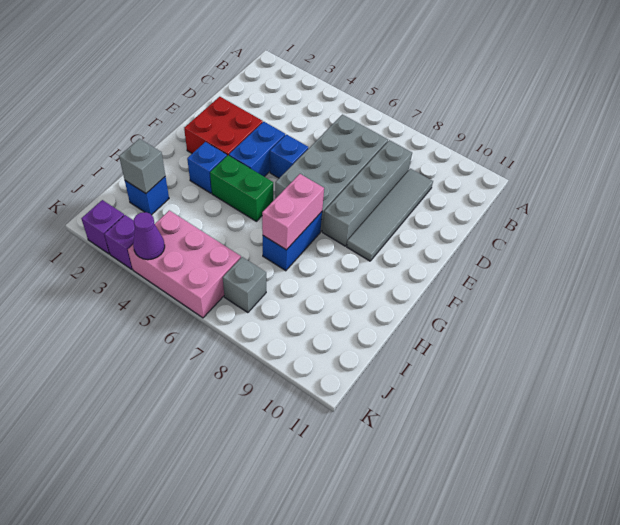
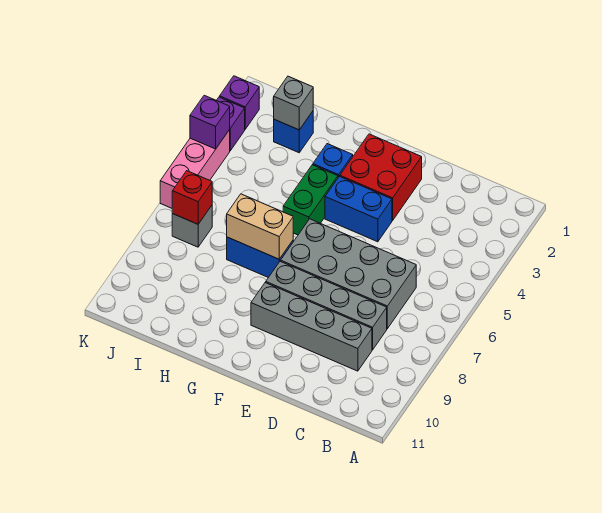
grey 1x4 tile [347,169,433,261] -> grey 1x4 brick [251,282,372,371]
blue 1x1 brick [270,135,308,178] -> none
pink 1x2 brick [262,174,324,250] -> tan 1x2 brick [227,194,293,259]
pink 2x3 brick [128,210,241,318] -> pink 1x3 brick [160,130,230,208]
none -> red 1x1 brick [172,171,212,224]
purple 1x1 cone [133,212,165,260] -> purple 1x1 brick [190,95,230,149]

